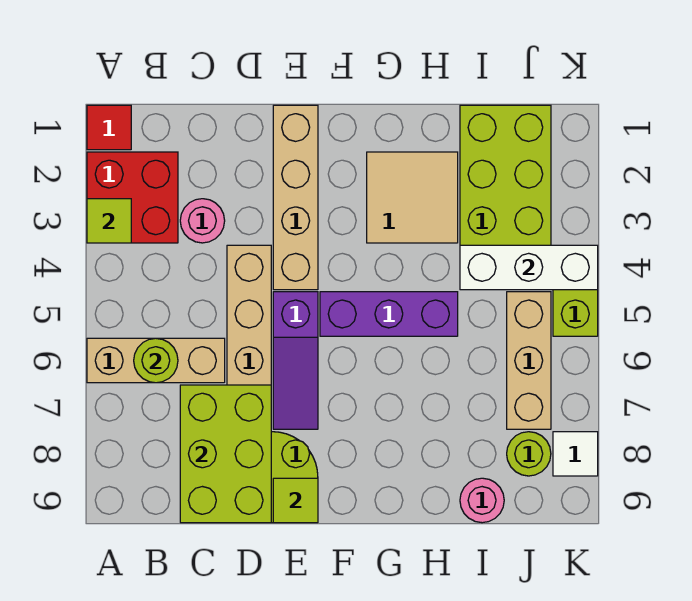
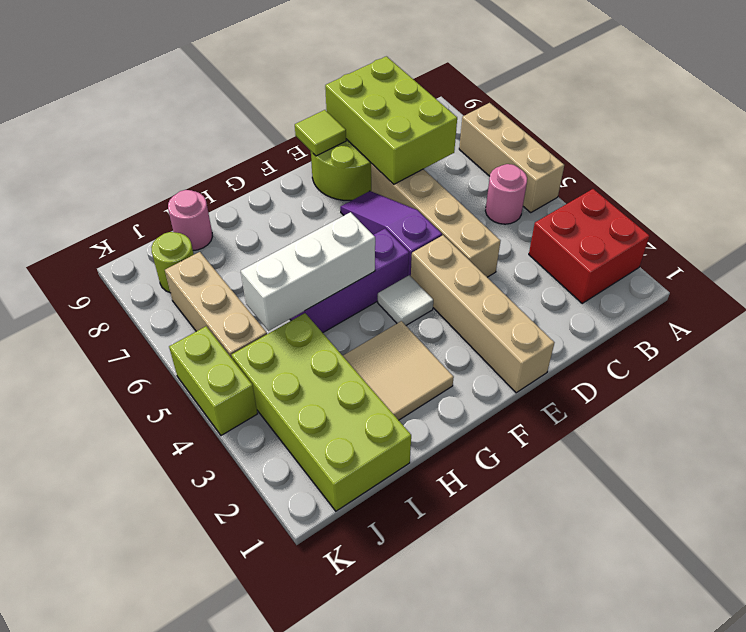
red 1x1 tile [87,105,131,150] -> none
lime 1x1 tile [87,199,131,243] -> none
tan 1x3 brick [87,338,225,383] -> tan 1x3 brick turned to [459,103,564,213]
lime 1x1 round brick [134,338,178,383] -> none
pink 1x1 round brick [180,199,225,243] -> pink 1x1 round brick moved to [485,164,527,224]
white 1x3 brick [460,245,598,290] -> white 1x3 brick moved to [241,212,375,331]
white 1x1 tile [553,432,598,476] -> white 1x1 tile moved to [378,275,433,325]

